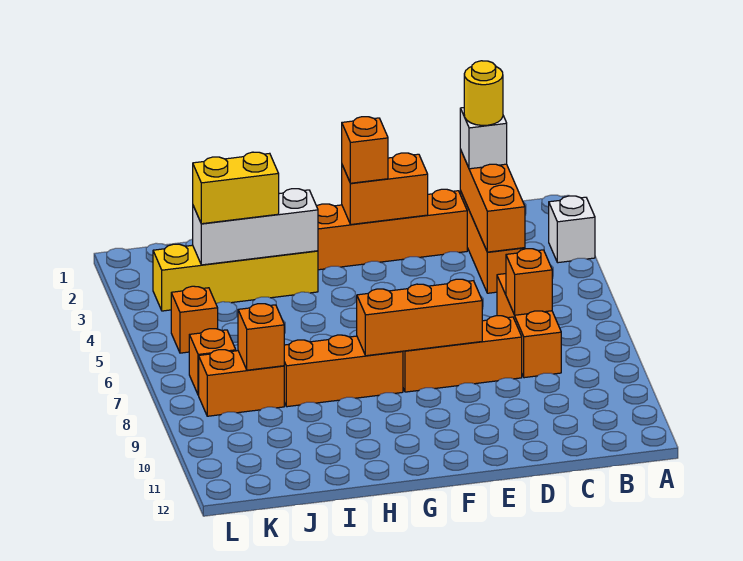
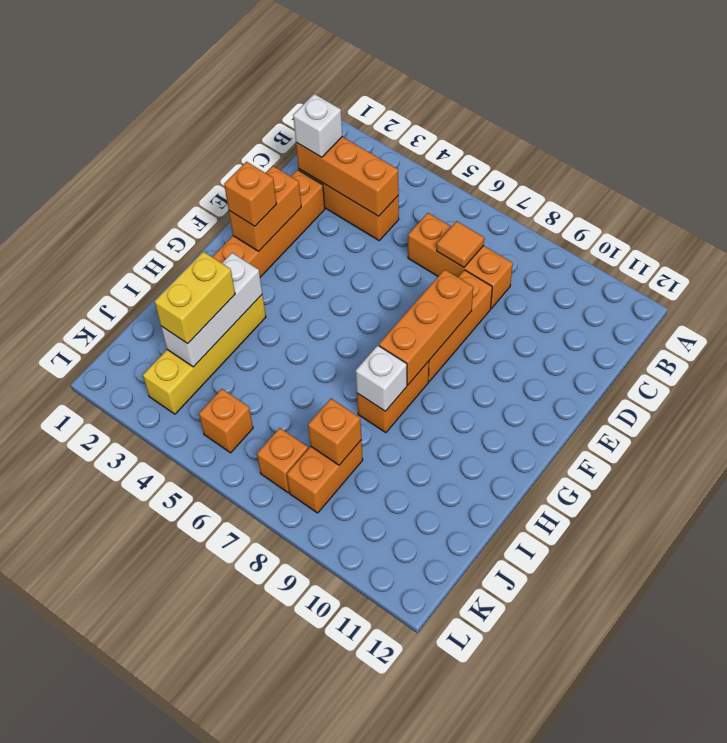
white 1x1 brick [549,196,595,263] -> white 1x1 brick moved to [356,345,407,411]
yellow 1x1 round brick [464,61,503,125] -> none
orange 1x1 brick [506,249,552,315] -> orange 1x1 tile [437,221,484,267]
orange 1x3 brick [284,335,403,407] -> orange 1x2 brick [357,361,429,433]

